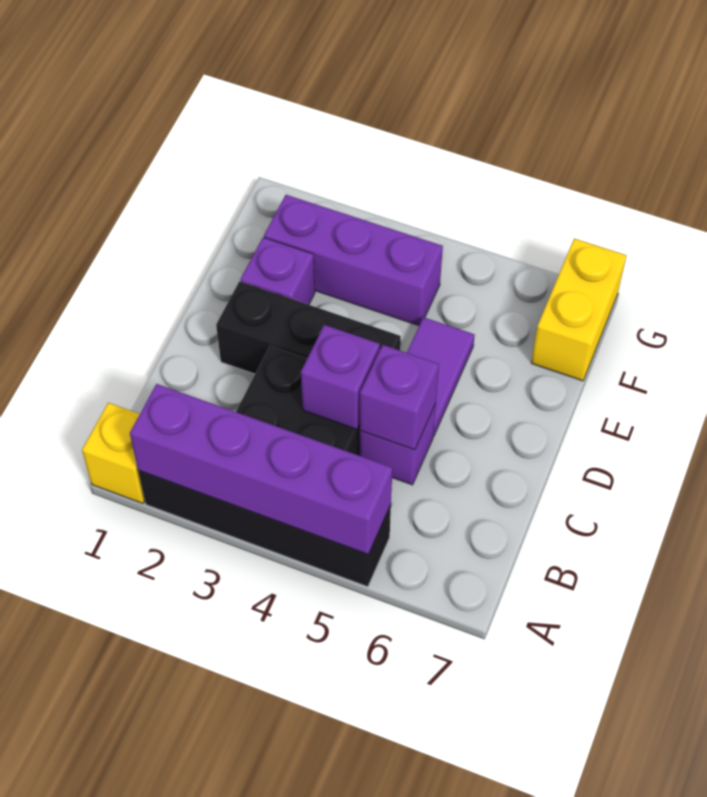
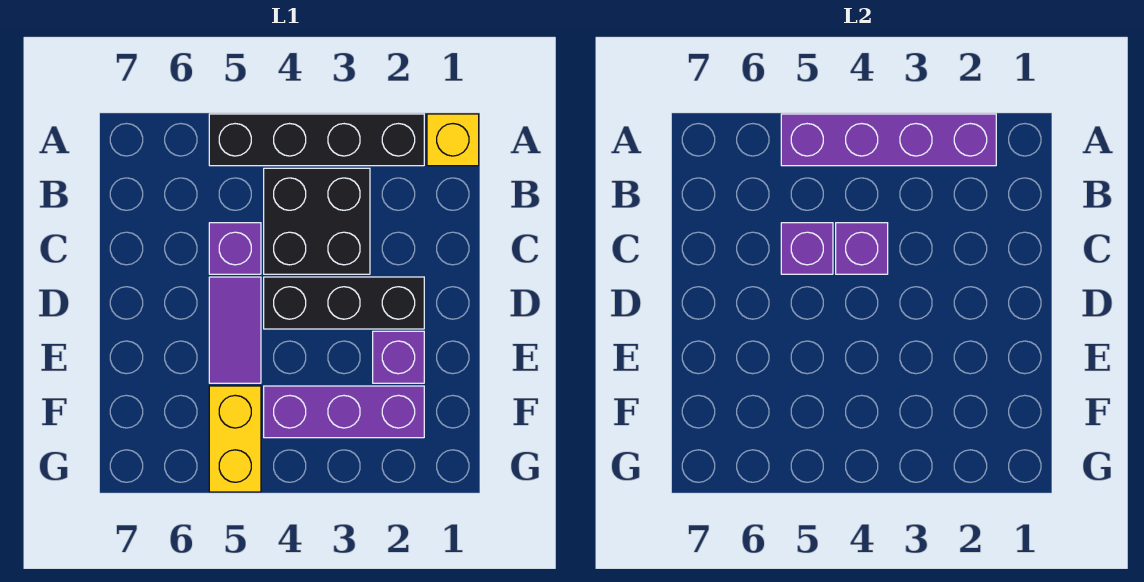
yellow 1x2 brick [531,239,627,381] -> yellow 1x2 brick moved to [209,386,261,492]

